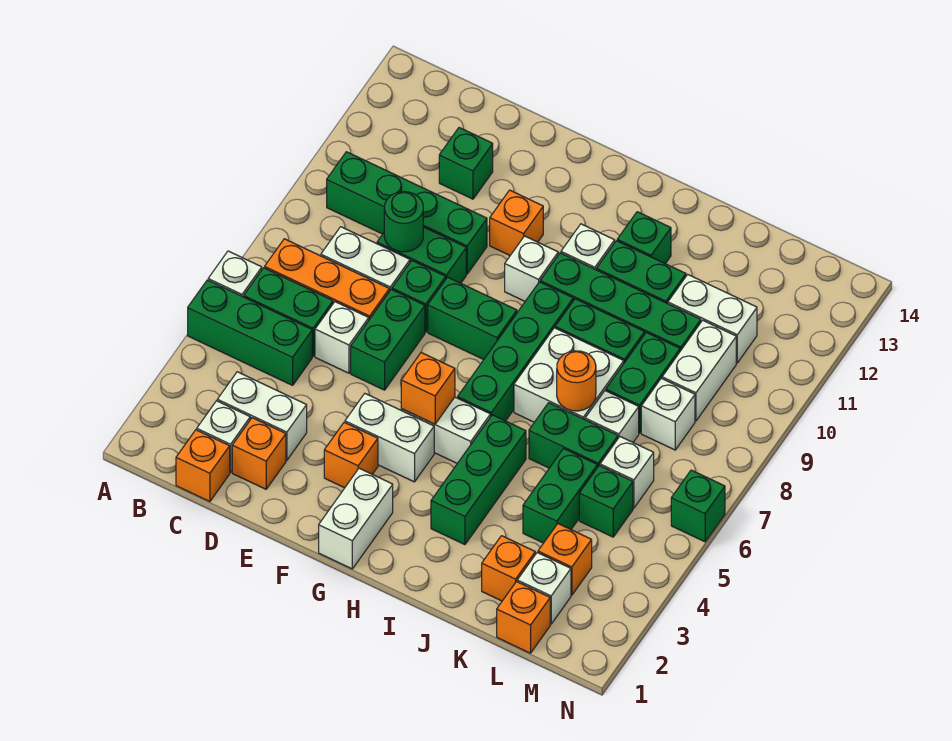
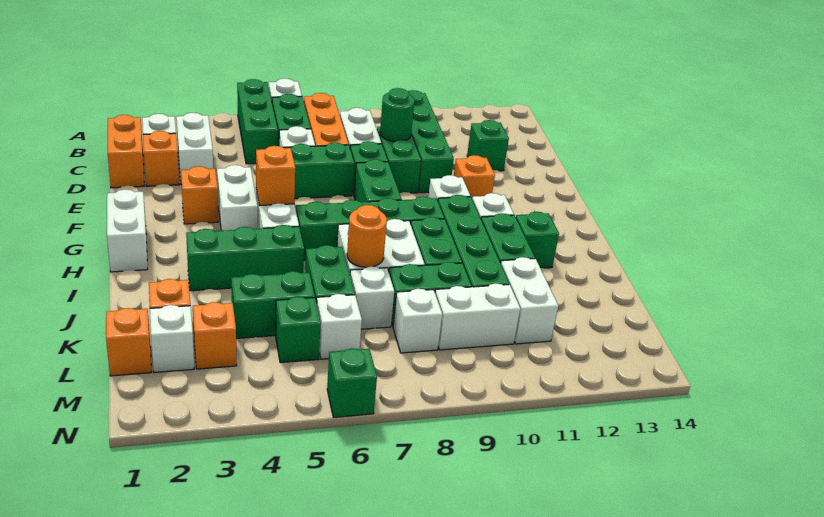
orange 1x1 brick [176,430,230,502] -> orange 1x2 brick [108,115,144,188]
white 1x2 brick [319,468,393,569] -> white 1x2 brick turned to [107,189,148,272]

